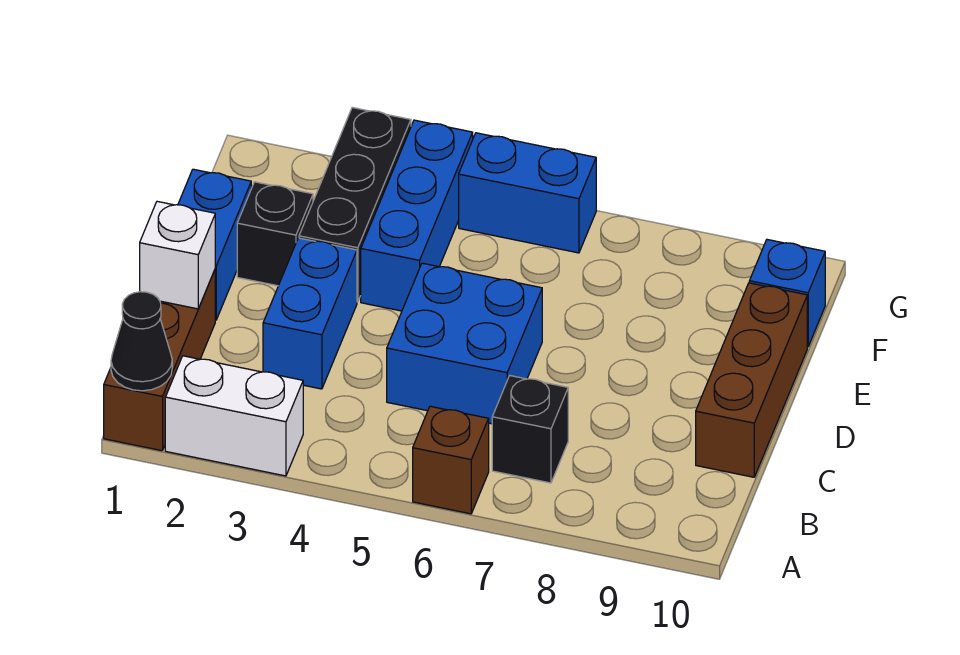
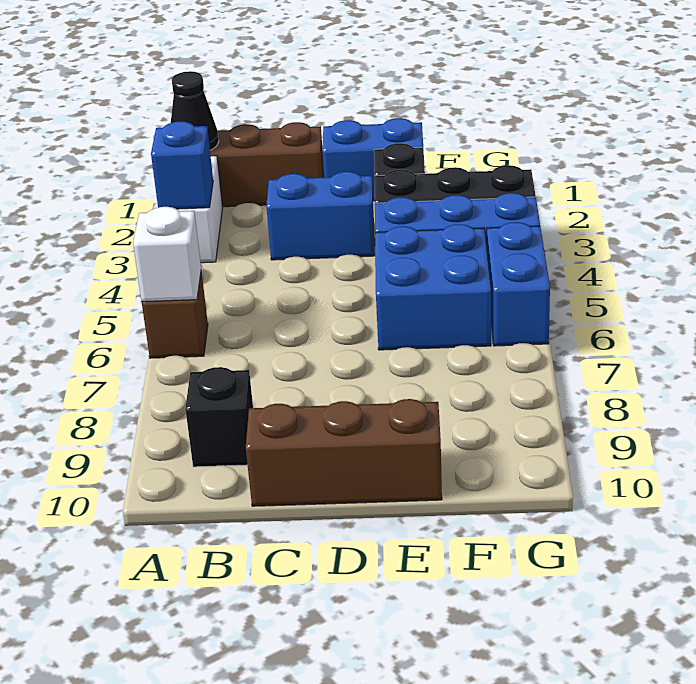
black 1x1 brick [492,376,568,483] -> black 1x1 brick moved to [185,367,253,467]
white 1x1 brick [140,201,215,309] -> white 1x1 brick moved to [133,207,201,302]
blue 2x2 brick [387,263,542,424] -> blue 2x2 brick moved to [375,224,491,350]
blue 1x1 brick [749,240,825,347] -> blue 1x1 brick moved to [151,121,213,209]

